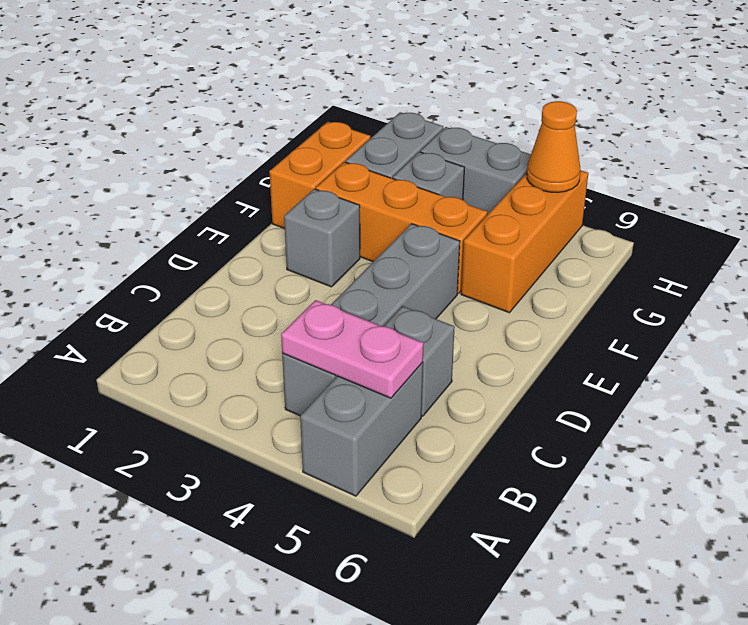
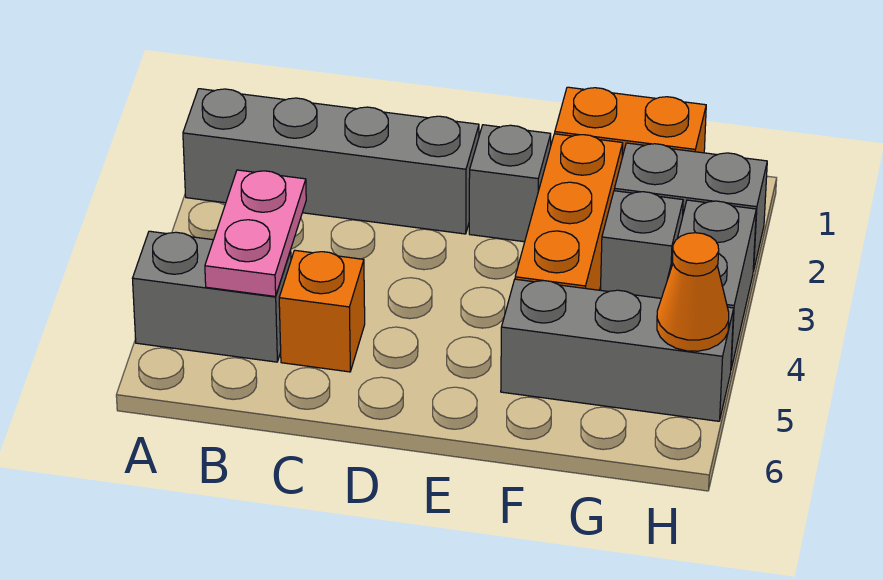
grey 1x4 brick [282,224,460,416] -> grey 1x4 brick moved to [183,89,479,234]
grey 1x1 brick [384,306,455,416] -> orange 1x1 brick [279,250,365,372]
orange 1x3 brick [461,171,588,313] -> grey 1x3 brick [501,279,734,421]

